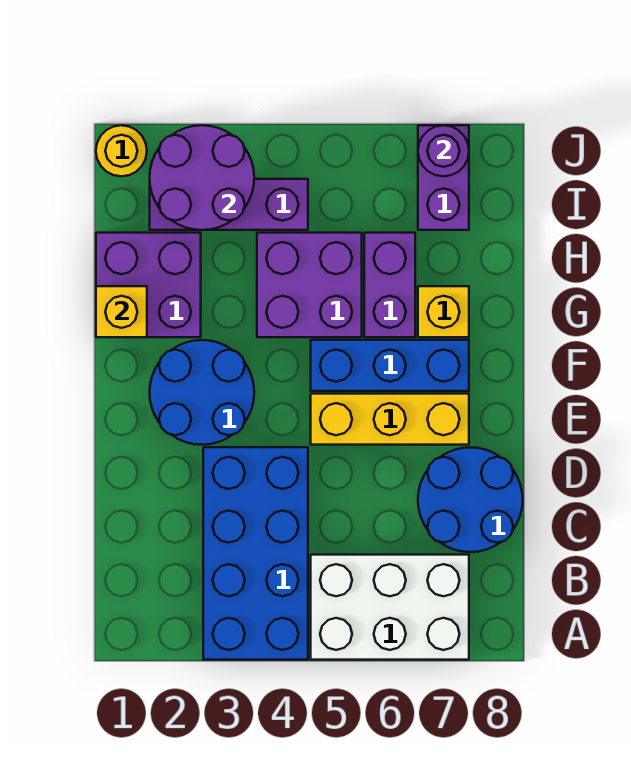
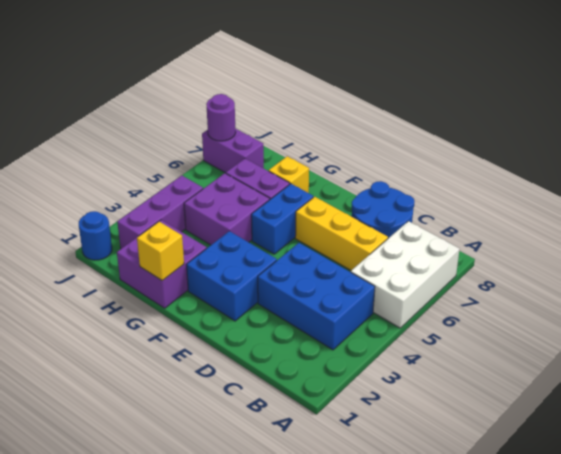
blue 2x4 brick [203,447,308,660] -> blue 2x3 brick [258,243,375,350]
blue 2x2 round brick [150,340,254,445] -> blue 2x2 brick [186,231,277,321]
yellow 1x3 brick [311,394,469,445] -> yellow 1x3 brick turned to [295,197,388,270]
blue 1x3 brick [311,340,469,391] -> blue 1x2 brick [251,184,313,254]
purple 2x2 round brick [150,125,254,230] -> none
yellow 1x1 round brick [96,125,147,176] -> blue 1x1 round brick [79,211,112,260]

